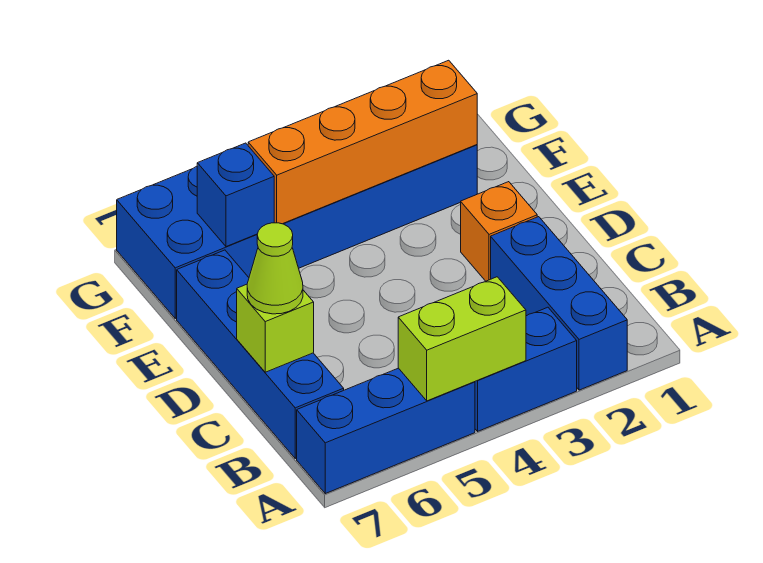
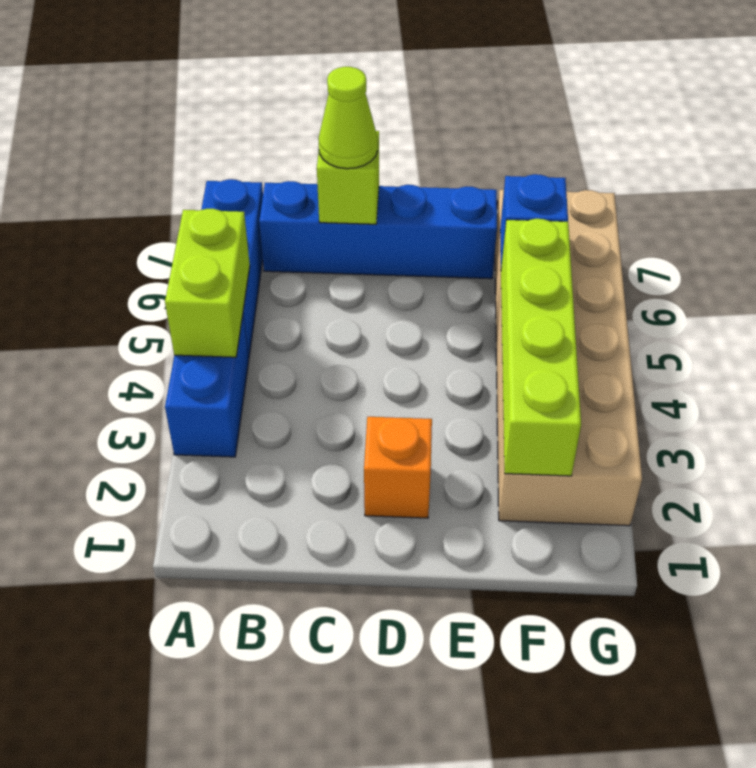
blue 1x3 brick [491,217,627,390] -> none
blue 2x6 brick [117,145,477,318] -> tan 2x6 brick [495,190,642,526]
orange 1x4 brick [248,60,477,224] -> lime 1x4 brick [501,219,581,476]

